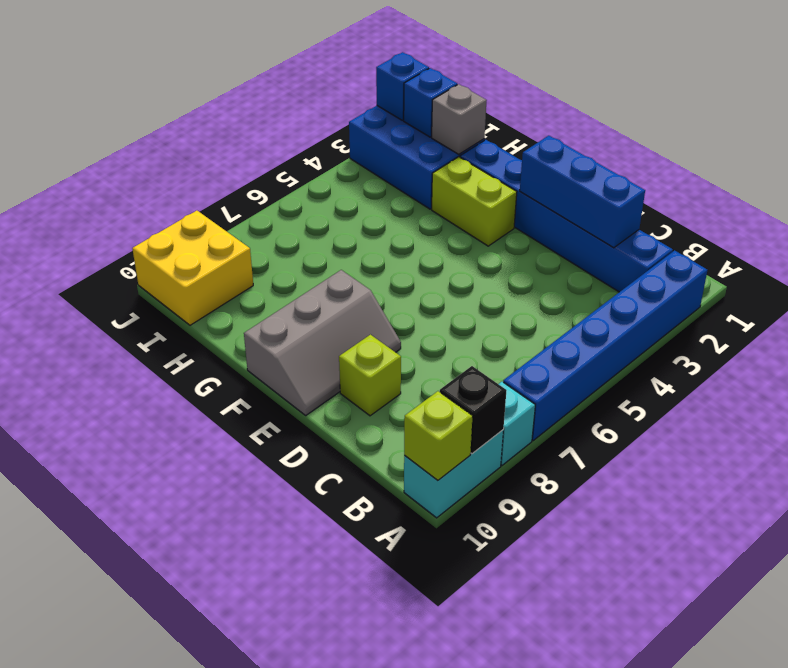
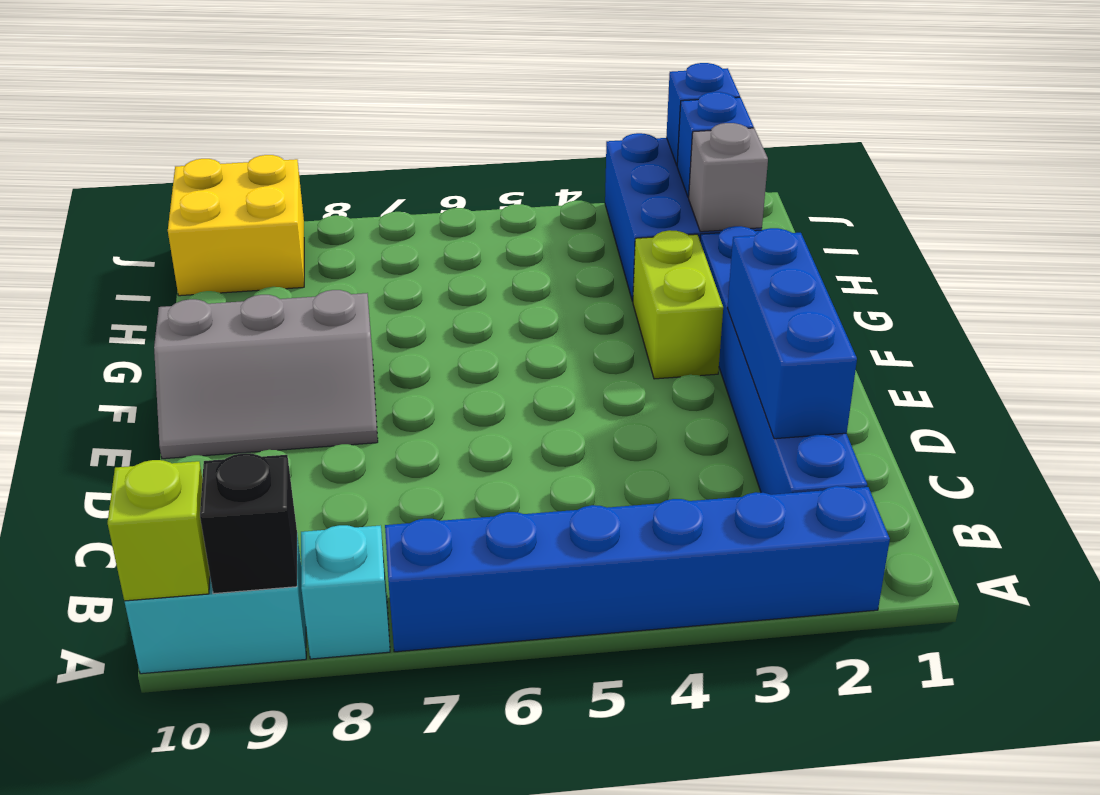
lime 1x1 brick [339,335,401,416] -> none

